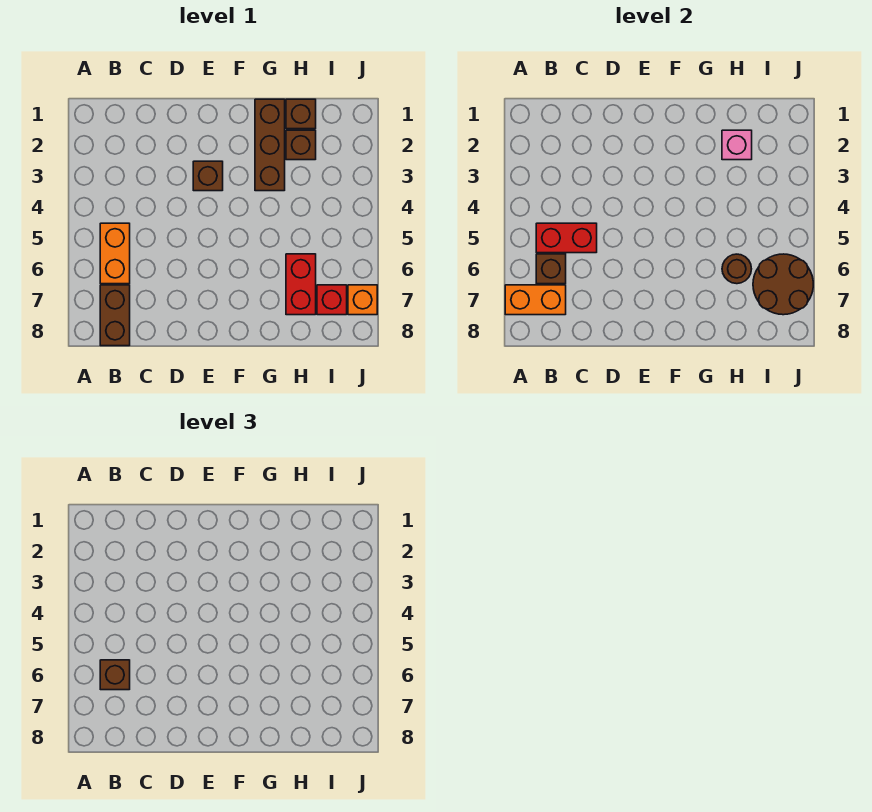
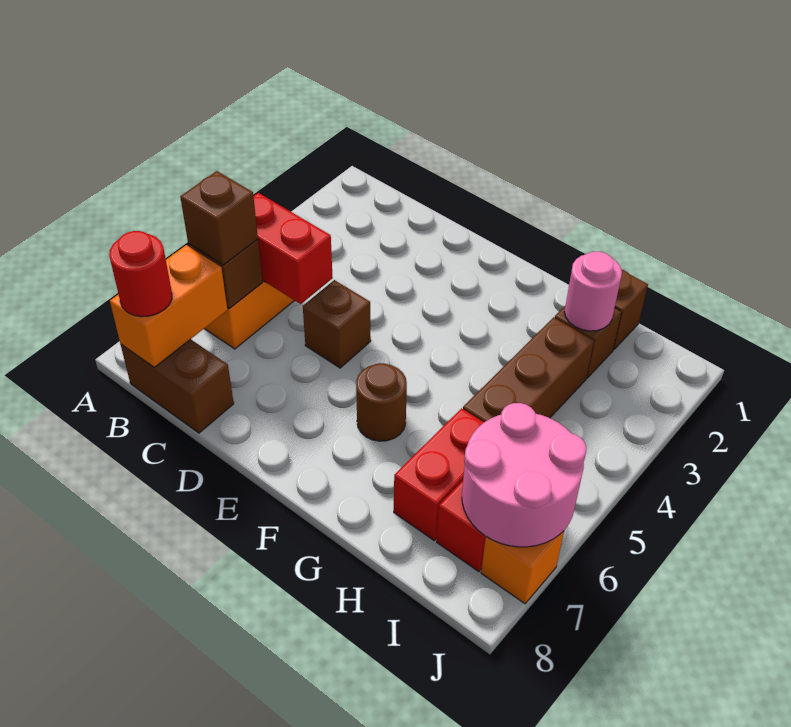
orange 1x2 brick [505,285,566,315] -> orange 1x2 brick turned to [110,245,227,367]
brown 1x2 brick [100,285,130,346] -> brown 1x2 brick turned to [121,339,234,433]
none -> red 1x1 round brick [109,231,172,317]
brown 1x1 brick [193,161,223,191] -> brown 1x1 brick moved to [303,280,371,368]
brown 1x3 brick [255,99,285,191] -> brown 1x3 brick moved to [463,317,594,422]
pink 1x1 brick [722,130,752,160] -> pink 1x1 round brick [565,252,622,331]
brown 1x1 round brick [722,254,751,284] -> brown 1x1 round brick moved to [356,363,407,441]
brown 2x2 round brick [753,254,813,315] -> pink 2x2 round brick [462,403,586,547]

